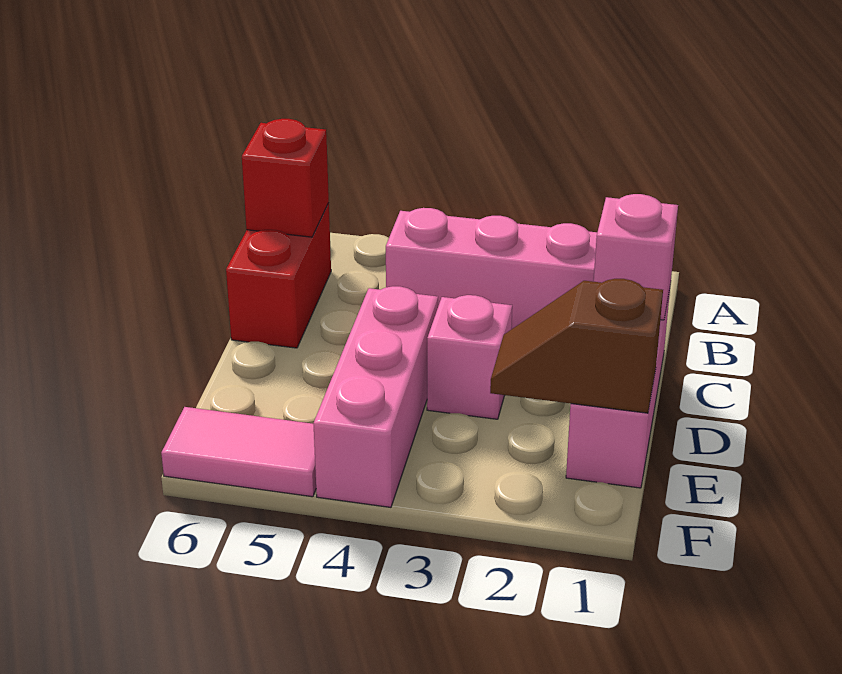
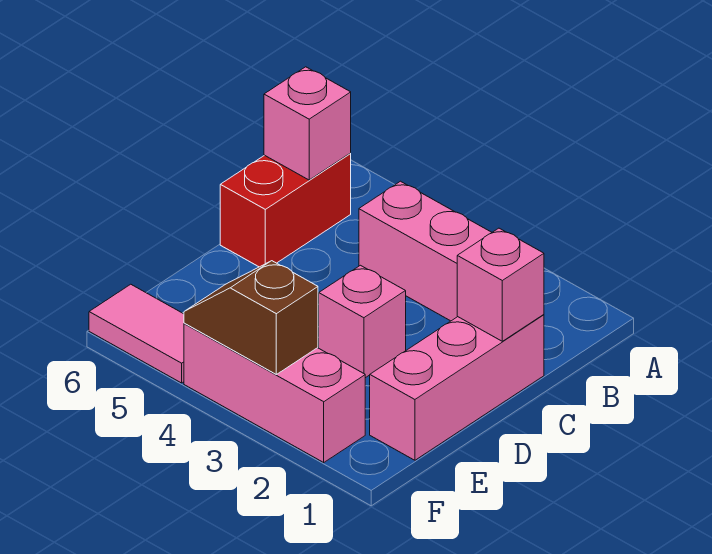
red 1x1 brick [242,119,329,237] -> pink 1x1 brick [264,67,351,180]
pink 1x3 brick [313,286,438,507] -> pink 1x3 brick turned to [184,323,365,462]
brown 1x2 slope [490,279,663,413] -> brown 1x2 slope moved to [184,261,318,374]

